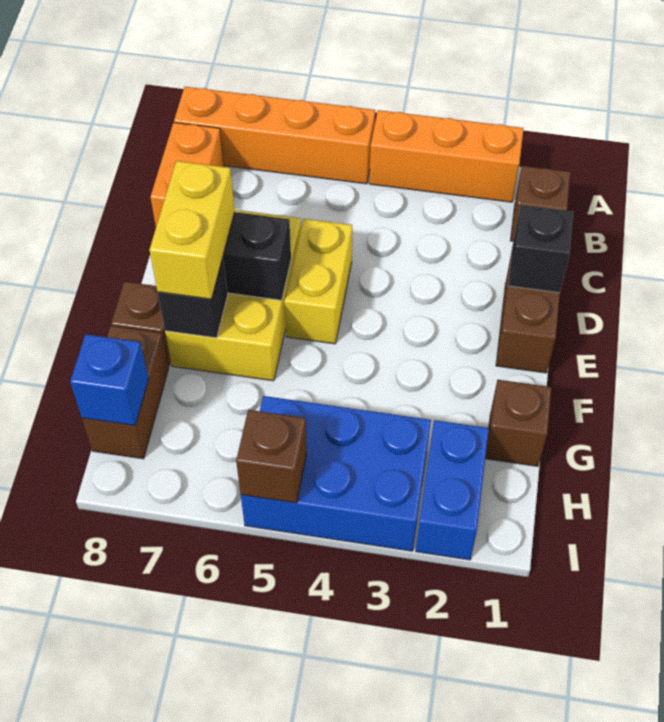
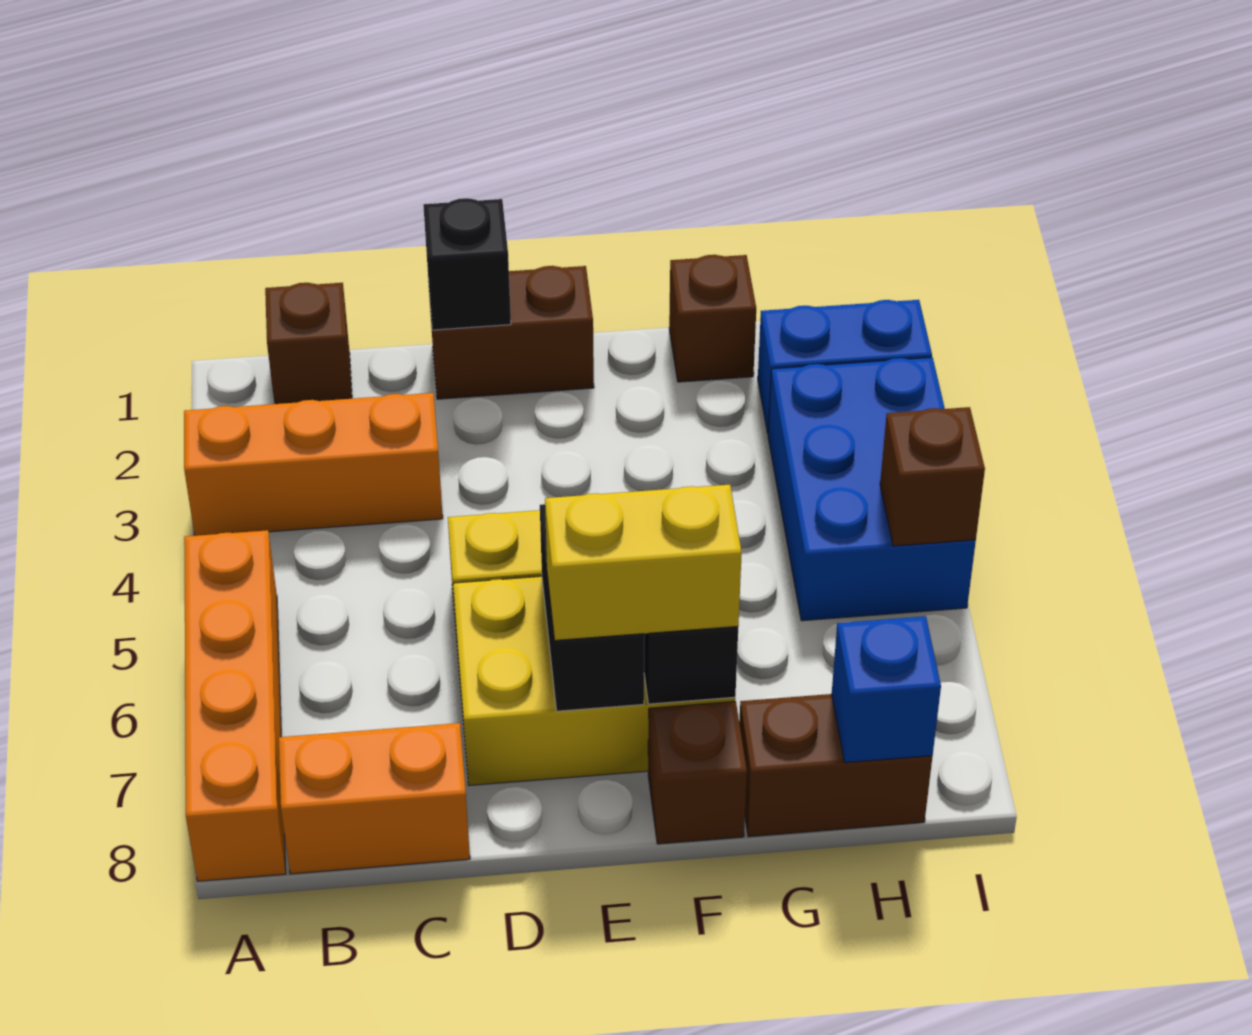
orange 1x3 brick [369,110,524,202] -> orange 1x3 brick turned to [184,393,443,536]

